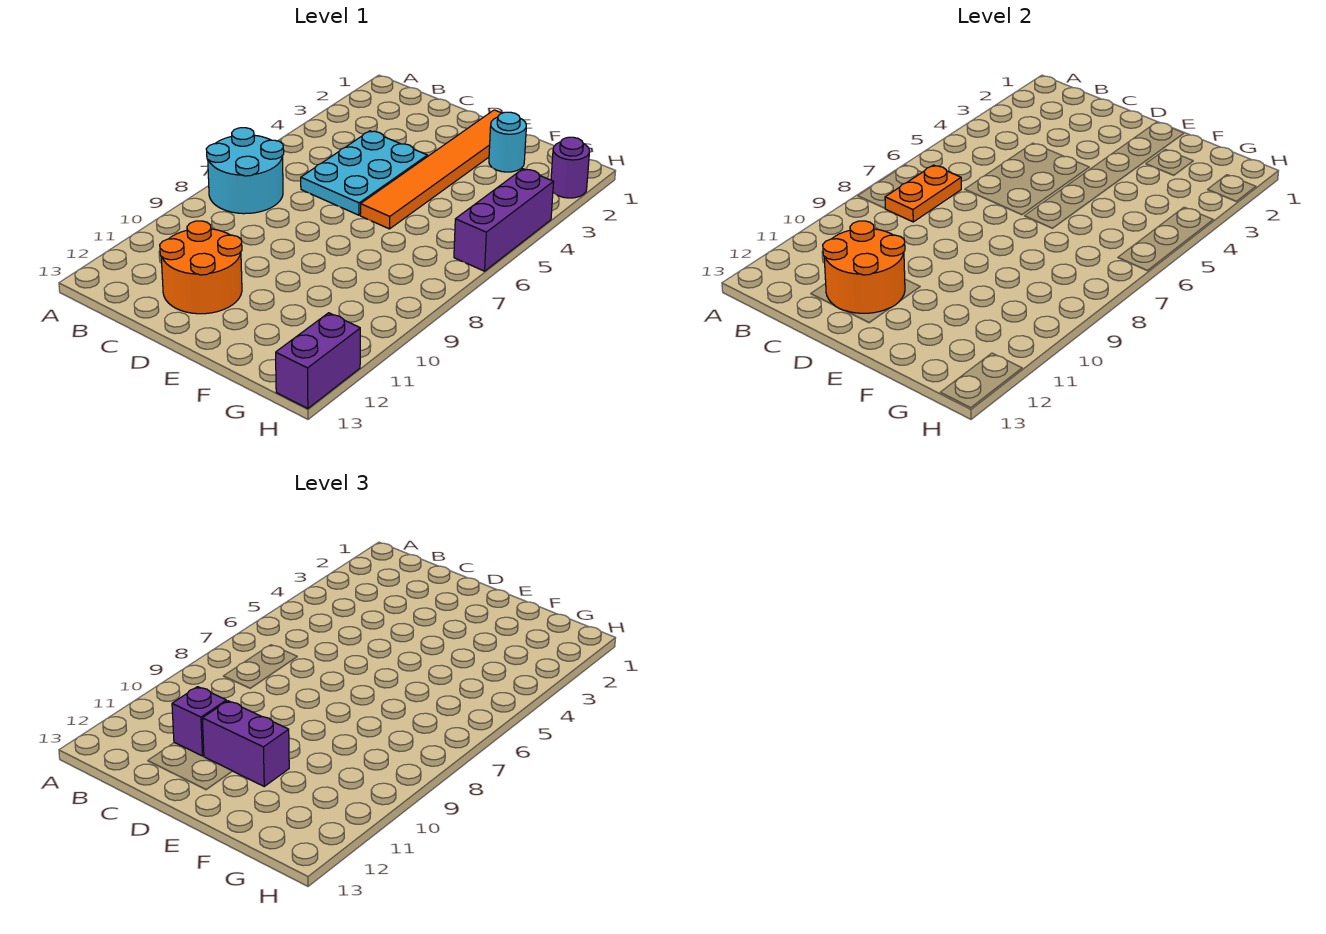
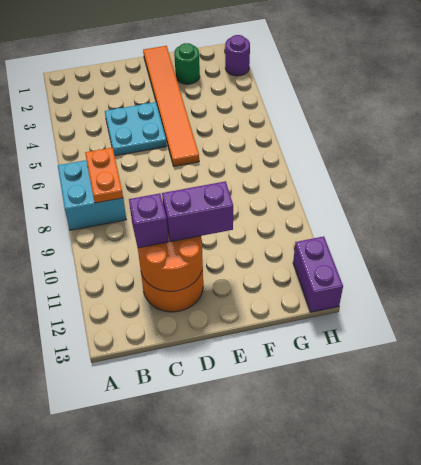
cyan 2x2 round brick [206,128,284,214] -> cyan 2x2 brick [58,160,126,230]
cyan 2x3 plate [301,131,427,215] -> cyan 2x2 plate [105,102,167,156]
cyan 1x1 round brick [489,112,526,172] -> green 1x1 round brick [174,43,200,84]
purple 1x3 brick [454,169,554,271] -> none

